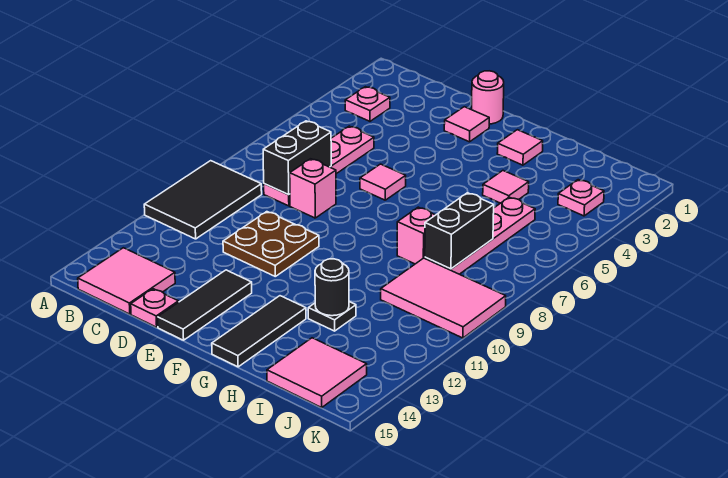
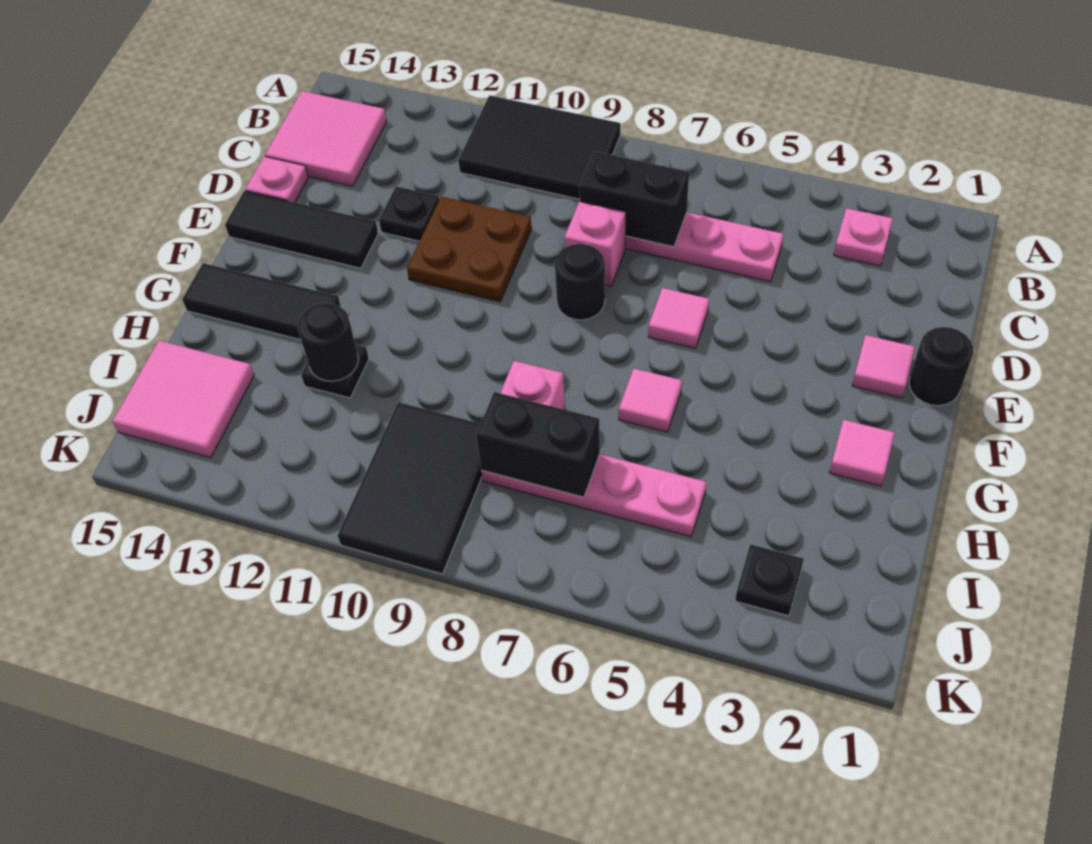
none -> black 1x1 plate [379,186,439,241]
pink 1x1 round brick [472,71,504,124] -> black 1x1 round brick [909,327,973,406]
none -> black 1x1 round brick [555,244,605,320]
pink 1x1 tile [483,171,529,203] -> pink 1x1 tile moved to [619,368,682,432]
pink 2x3 tile [381,258,506,338] -> black 2x3 tile [338,402,482,574]
pink 1x1 plate [558,180,604,216] -> black 1x1 plate [735,544,804,616]

